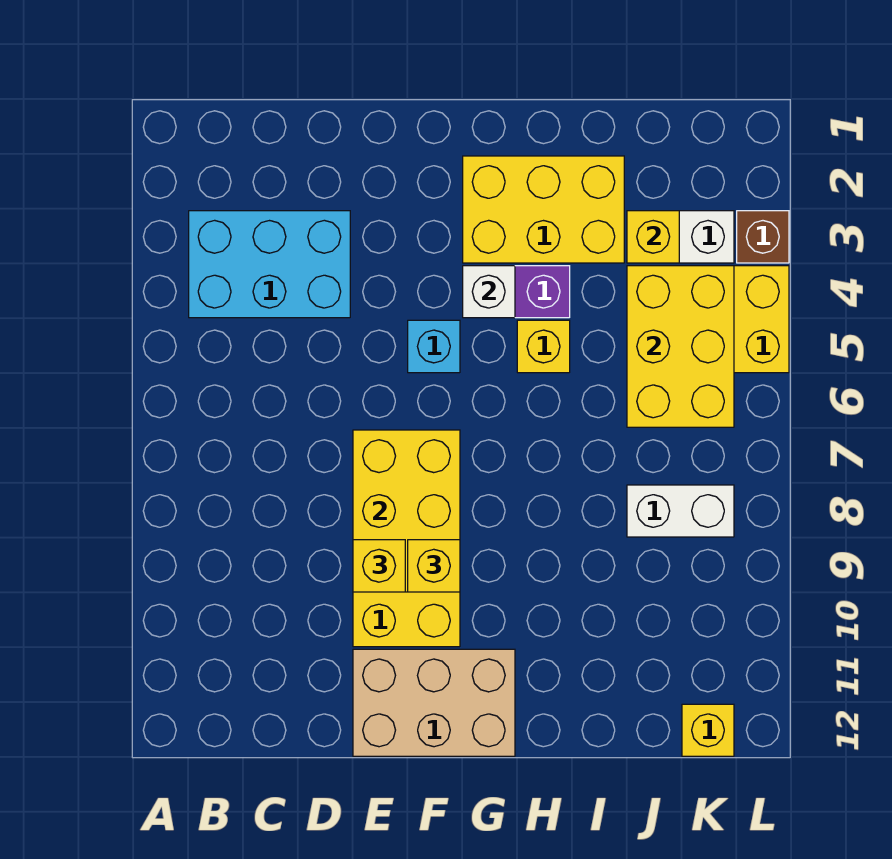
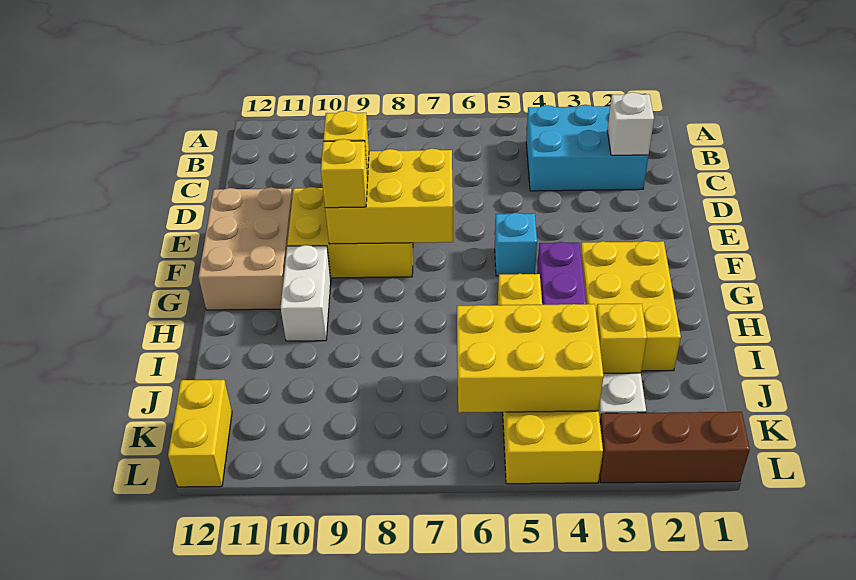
cyan 2x3 brick [189,211,350,318] -> cyan 2x3 brick turned to [526,105,649,191]
white 1x1 brick [463,266,515,318] -> white 1x1 brick moved to [607,92,654,155]
white 1x2 brick [627,485,734,537] -> white 1x2 brick moved to [281,245,331,341]
yellow 1x1 brick [682,704,734,756] -> yellow 1x2 brick [168,380,232,487]
brown 1x1 brick [737,211,789,263] -> brown 1x3 brick [600,412,750,483]

